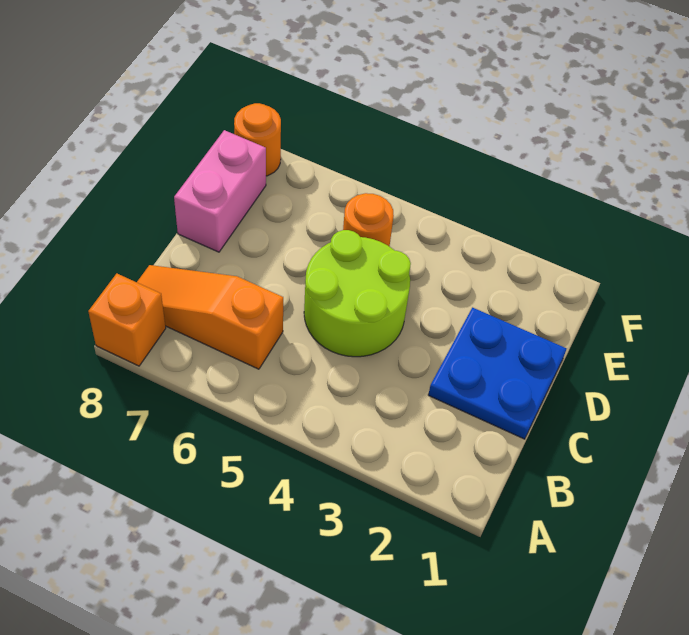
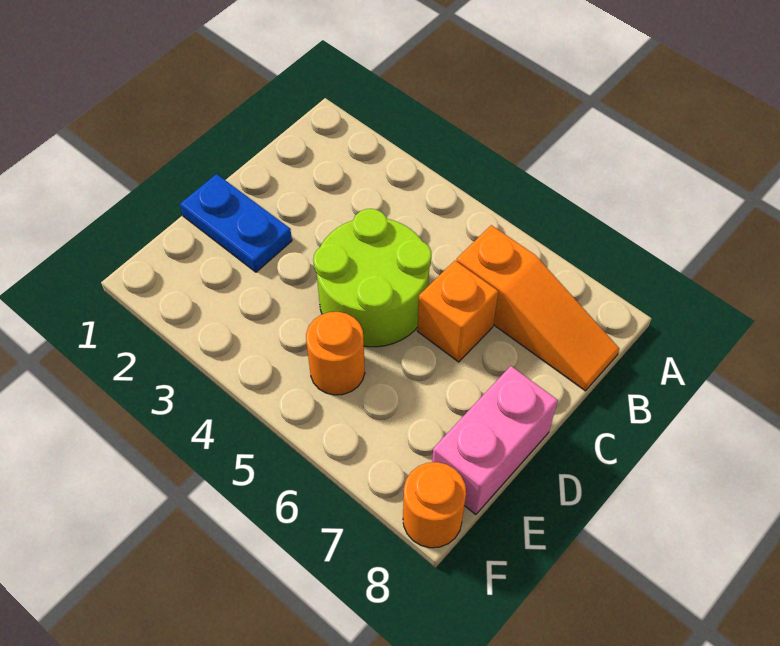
orange 1x1 brick [88,274,166,366] -> orange 1x1 brick moved to [417,261,498,362]
blue 2x2 plate [428,308,567,439] -> blue 1x2 plate [180,174,292,272]

